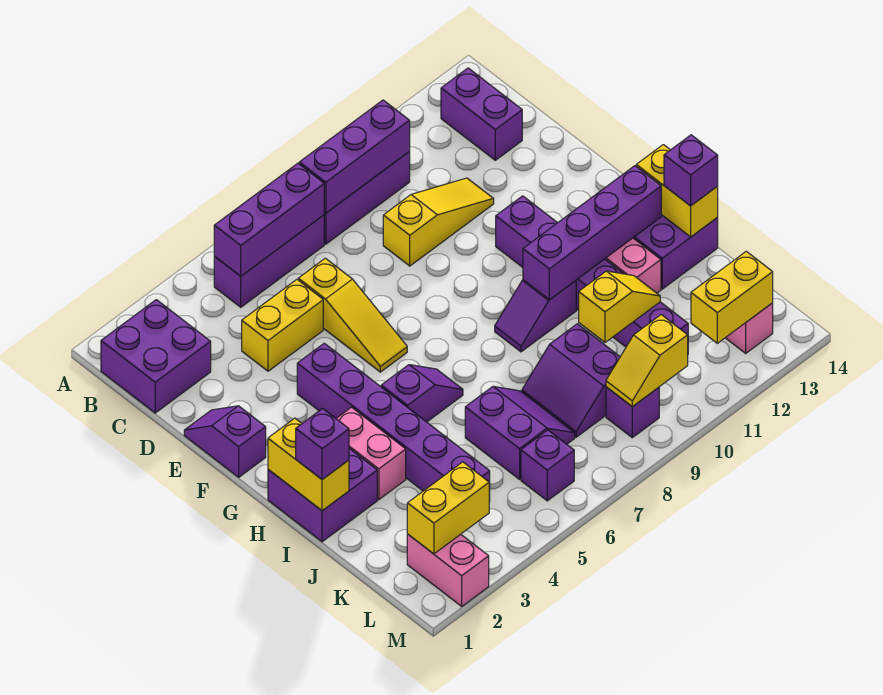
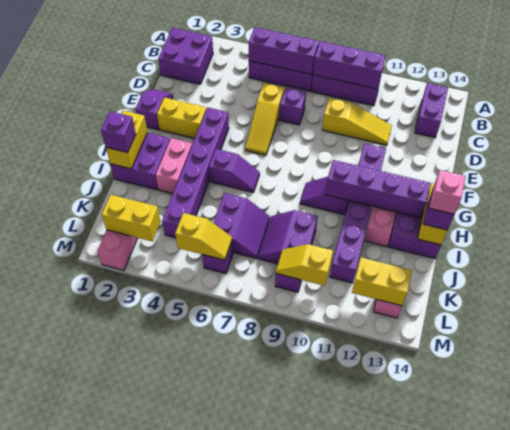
yellow 1x2 brick [242,280,323,371] -> yellow 1x2 brick moved to [157,97,206,138]
none -> purple 1x1 brick [279,88,306,125]
none -> pink 1x1 brick [429,170,466,214]
yellow 1x2 slope [579,271,660,342] -> yellow 1x2 slope moved to [175,213,232,260]

